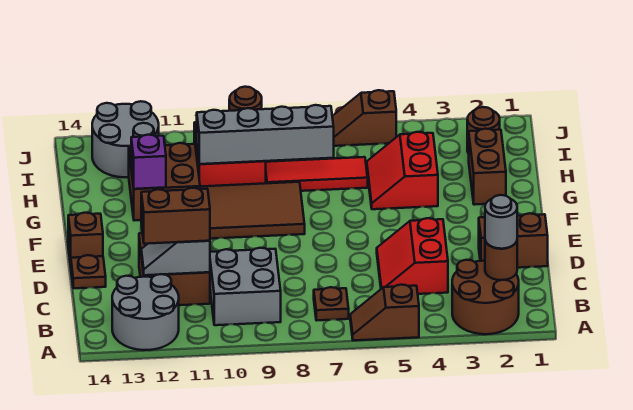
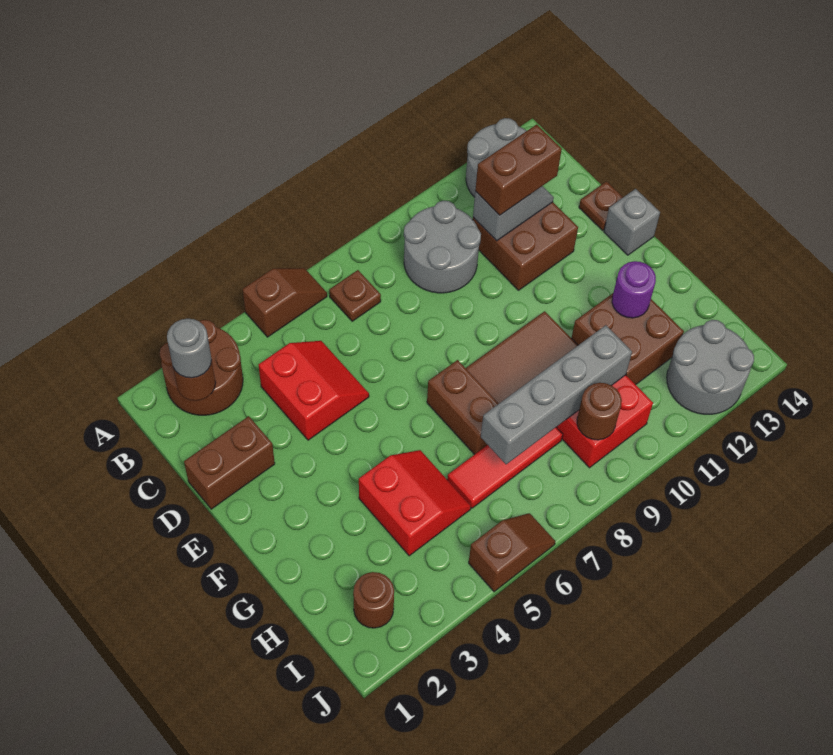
grey 2x2 brick [210,248,281,325] -> grey 2x2 round brick [404,201,481,293]
brown 1x1 brick [68,213,103,264] -> grey 1x1 brick [604,189,660,255]
brown 1x2 brick [469,129,506,205] -> brown 1x2 brick moved to [427,360,499,455]
purple 1x1 brick [131,135,166,189] -> purple 1x1 round brick [612,261,656,318]

